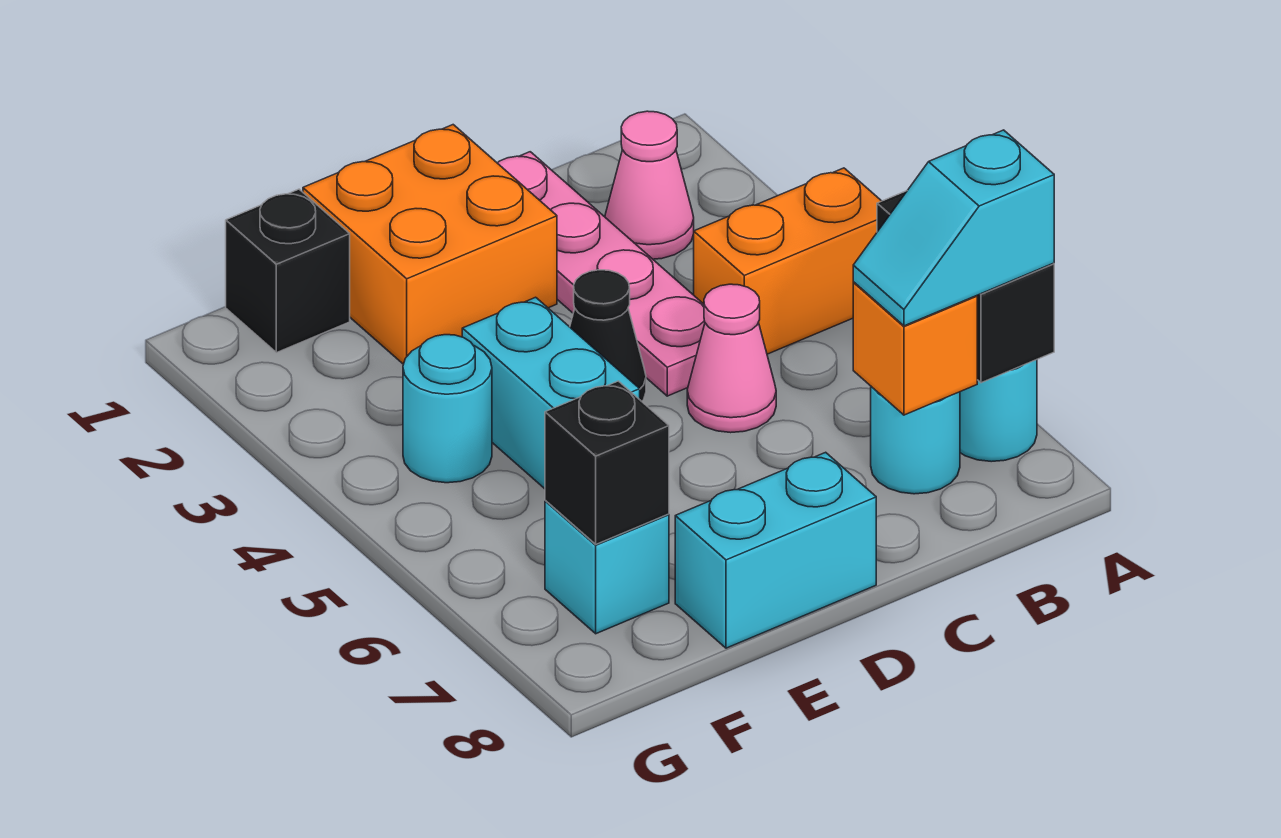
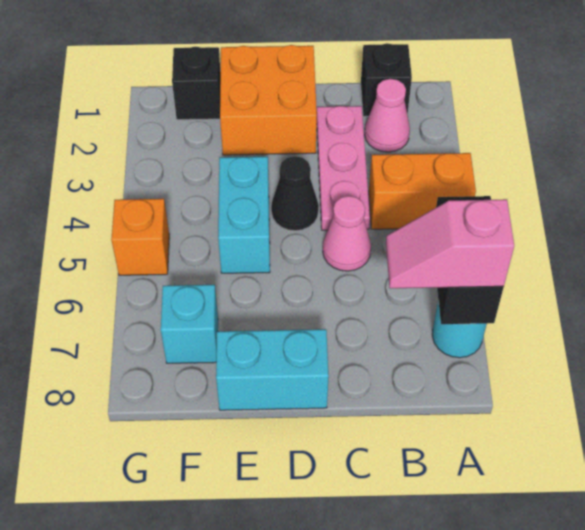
cyan 1x2 slope [853,130,1054,326] -> pink 1x2 slope [386,199,514,288]
cyan 1x1 round brick [871,387,960,494] -> none
orange 1x1 brick [853,283,977,415] -> orange 1x1 brick moved to [111,199,169,275]
pink 1x4 plate [498,152,705,396] -> pink 1x3 plate [317,106,370,230]
cyan 1x1 round brick [403,335,492,483] -> none
black 1x1 brick [545,381,669,544] -> black 1x1 brick moved to [361,43,412,117]

